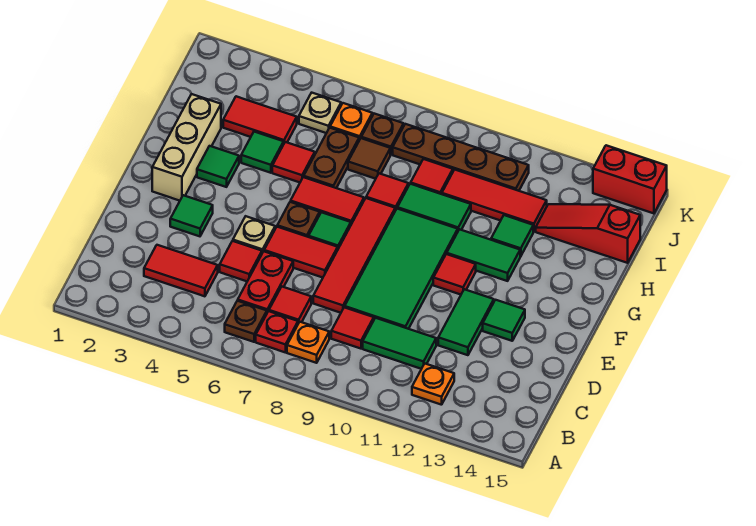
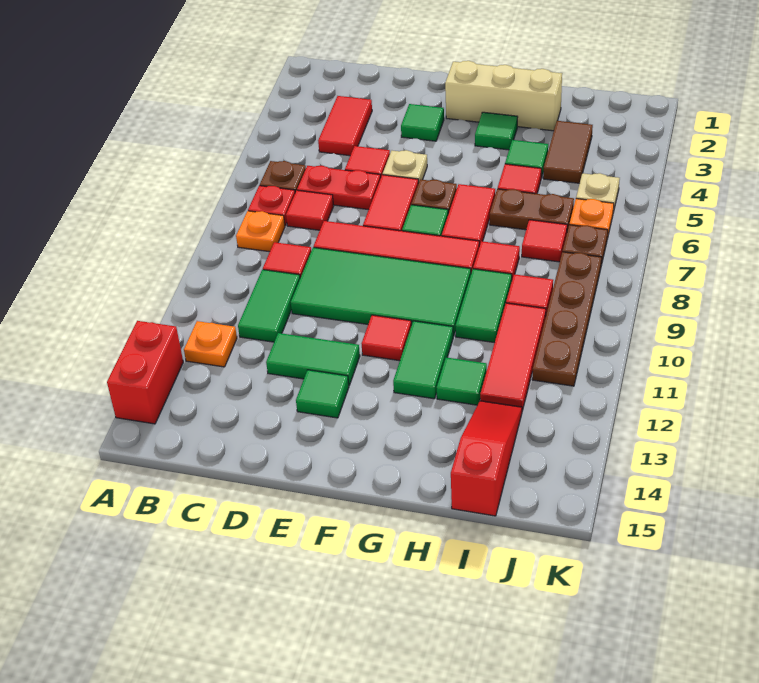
red 1x2 tile [223,96,297,143] -> brown 1x2 tile [543,121,593,183]
brown 1x1 tile [348,138,390,179] -> red 1x1 tile [522,220,567,262]
red 1x2 brick [593,145,667,213] -> red 1x2 brick moved to [107,321,183,424]

